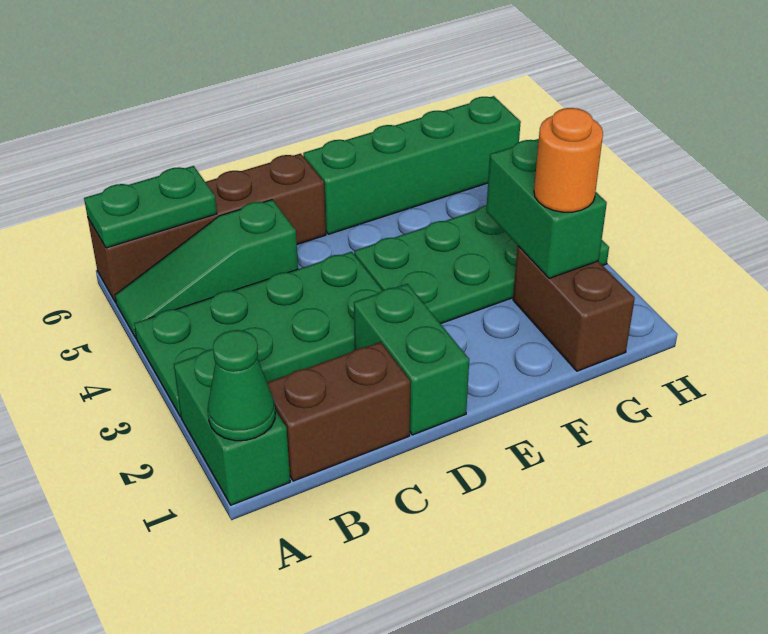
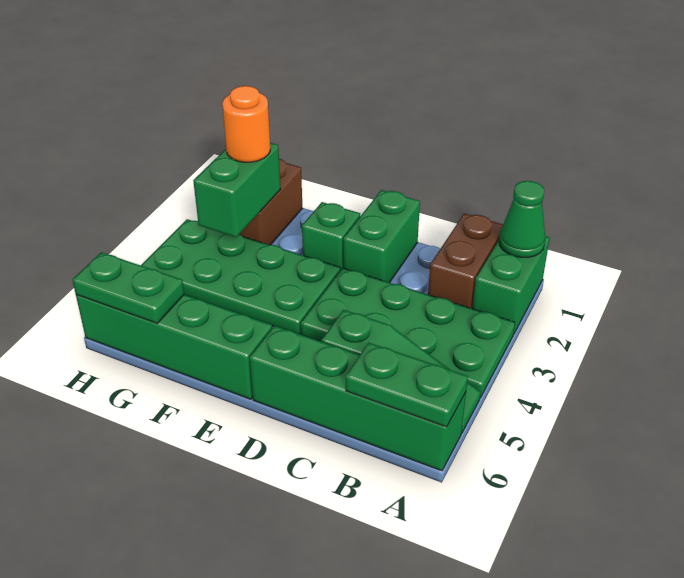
brown 1x4 brick [88,154,326,302] -> green 1x4 brick [249,326,466,471]
brown 1x2 brick [267,342,410,481] -> brown 1x2 brick turned to [428,213,503,309]
none -> green 1x1 brick [302,202,360,270]
none -> green 1x2 plate [72,252,184,323]

